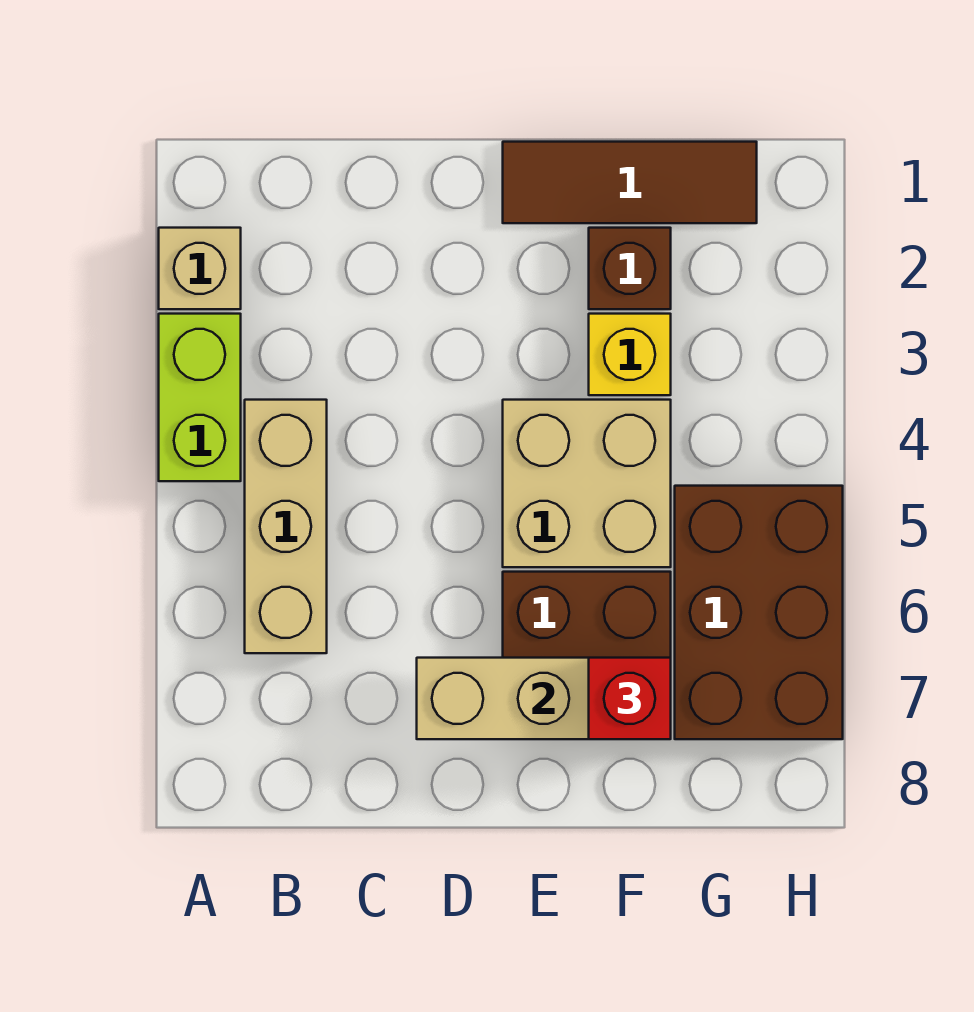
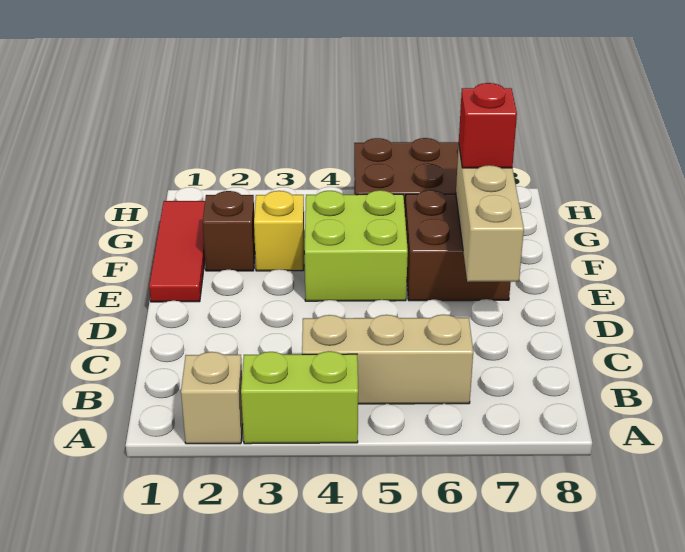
brown 1x3 tile [503,142,757,223] -> red 1x3 tile [149,201,205,302]
tan 2x2 brick [503,400,671,567] -> lime 2x2 brick [305,190,408,301]

